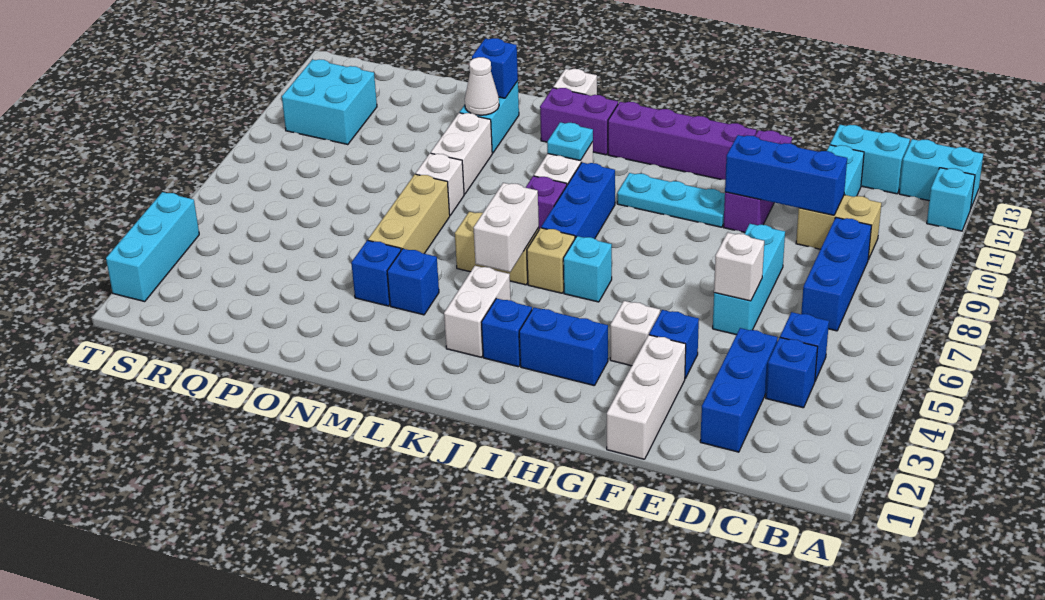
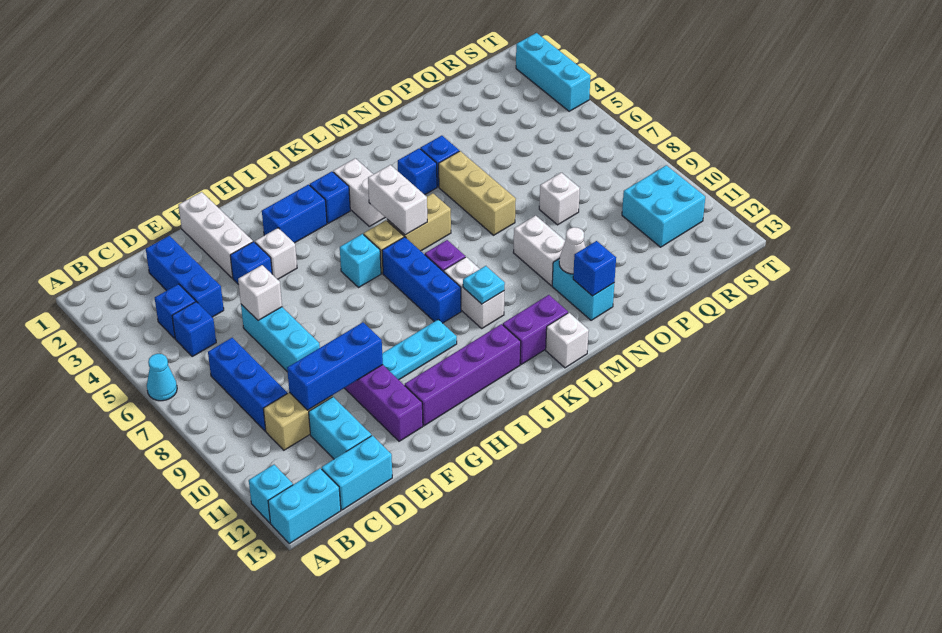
none -> cyan 1x1 cone [147,354,177,401]
white 1x1 brick [415,153,464,215] -> white 1x1 brick moved to [539,173,580,225]

